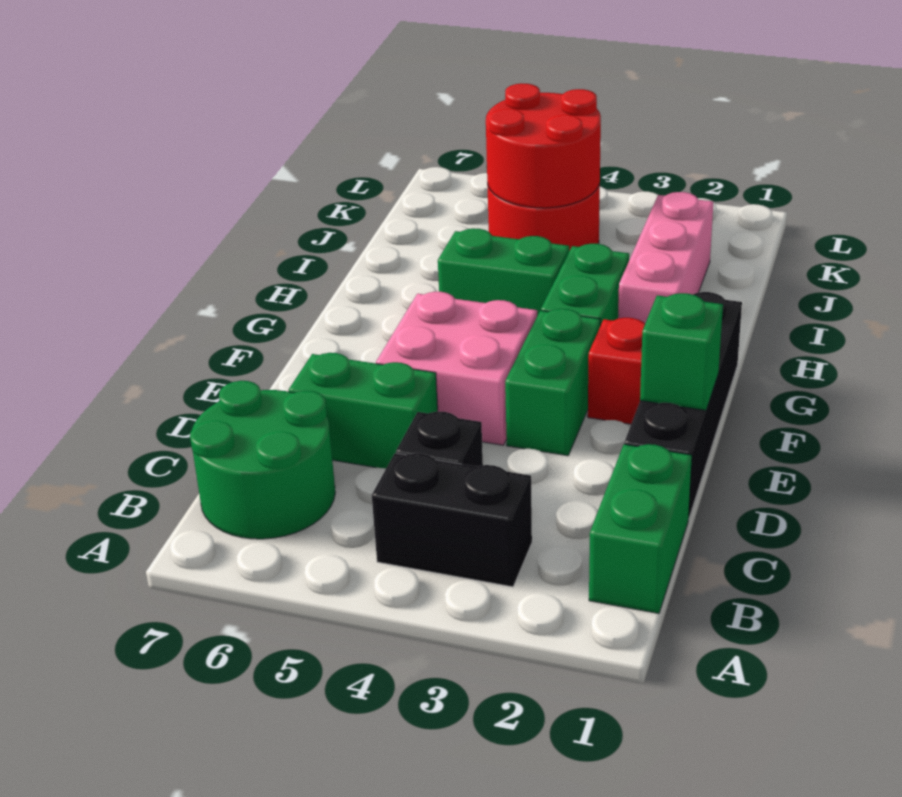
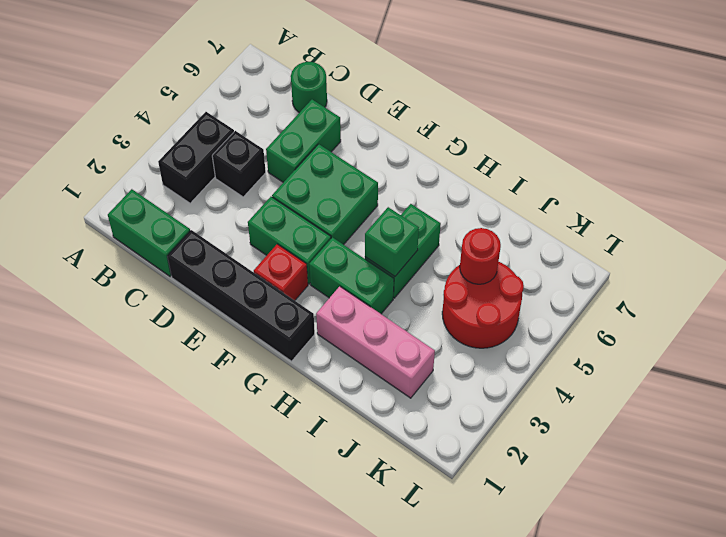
green 2x2 round brick [190,381,335,539] -> green 1x1 round brick [291,62,327,113]
green 1x1 brick [640,293,723,410] -> green 1x1 brick moved to [365,207,419,276]
pink 2x2 brick [376,292,537,445] -> green 2x2 brick [272,144,378,245]
red 2x2 round brick [486,83,601,208] -> red 1x1 round brick [460,228,501,284]

